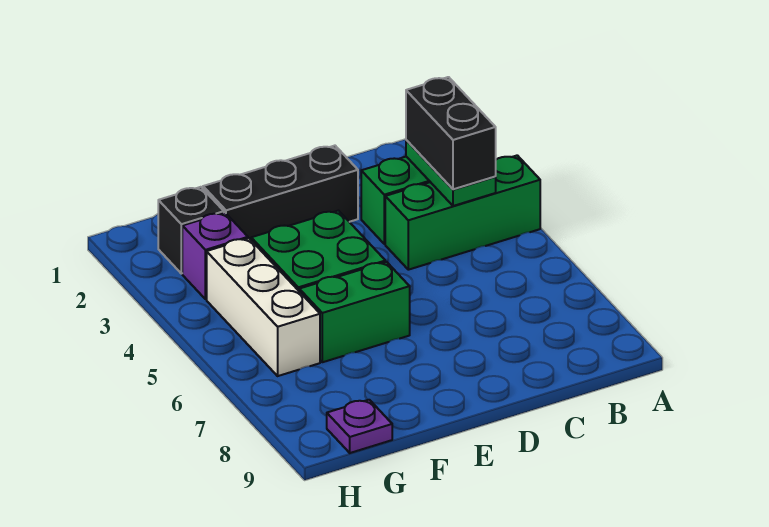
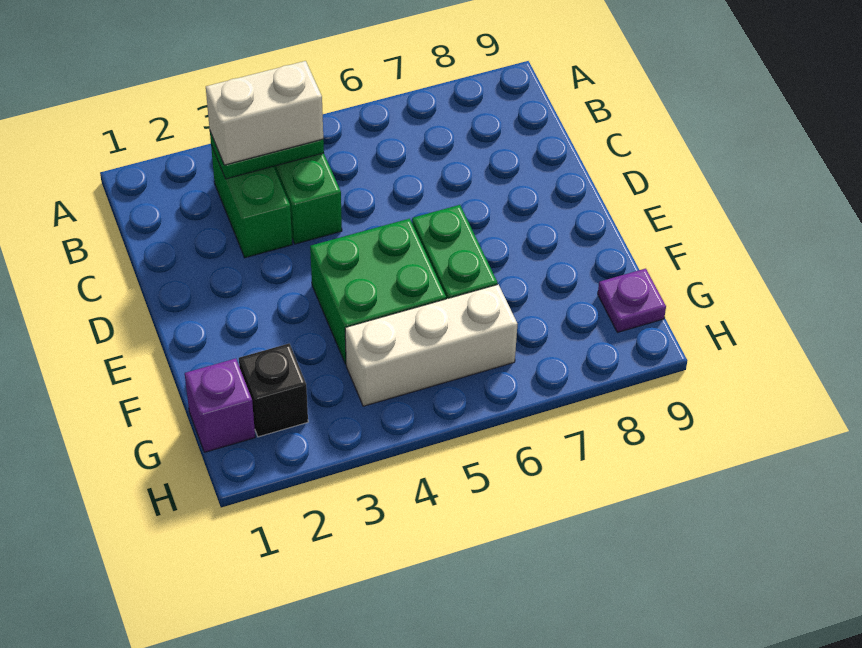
black 1x2 brick [406,77,496,189] -> white 1x2 brick [206,61,323,165]
black 1x3 brick [203,146,358,240] -> none
purple 1x1 brick [182,213,248,299] -> purple 1x1 brick moved to [185,359,255,452]

